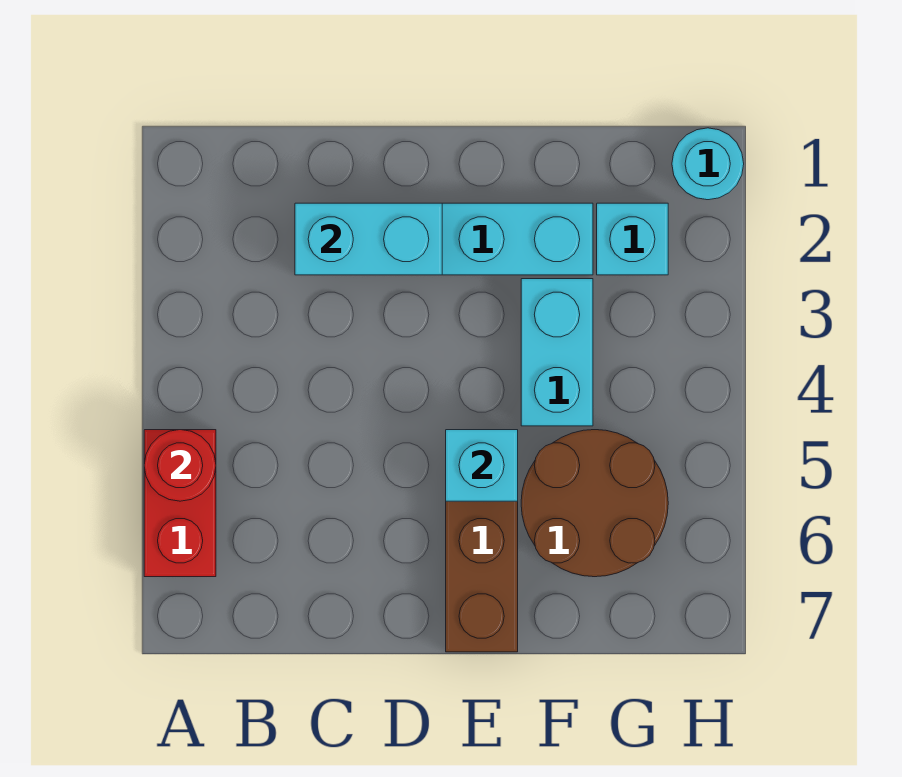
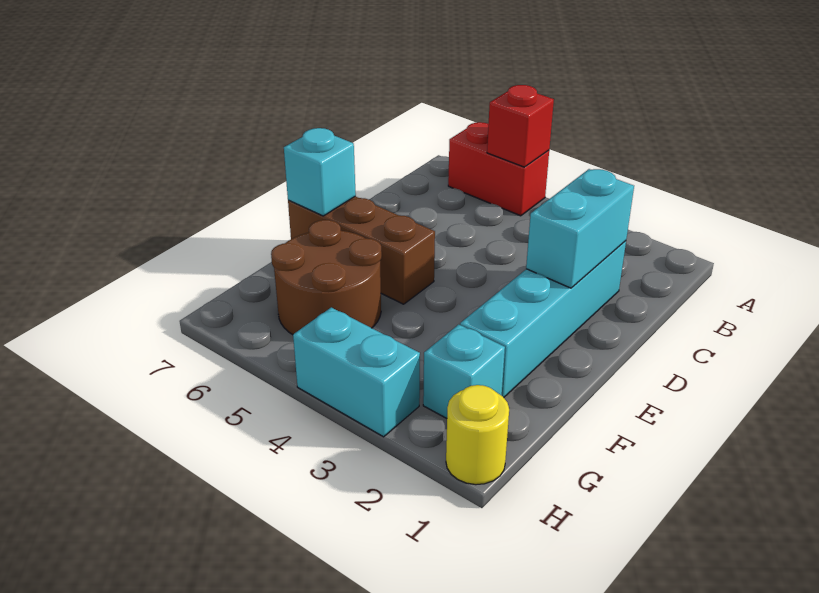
red 1x1 round brick [144,430,216,501] -> red 1x1 brick [487,85,554,167]
cyan 1x1 brick [446,430,518,501] -> cyan 1x1 brick moved to [284,128,356,216]
cyan 1x2 brick [521,279,593,426] -> cyan 1x2 brick moved to [293,307,420,437]
cyan 1x1 round brick [672,128,744,200] -> yellow 1x1 round brick [446,385,509,485]

